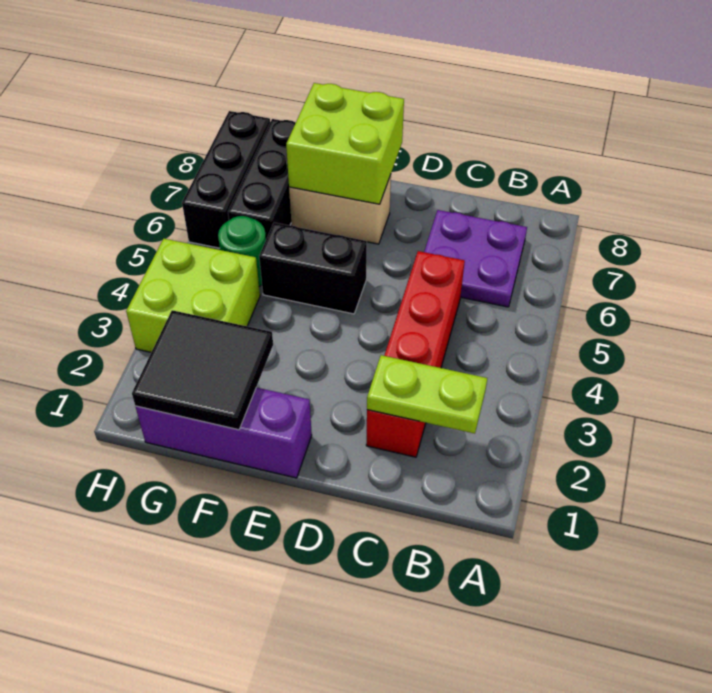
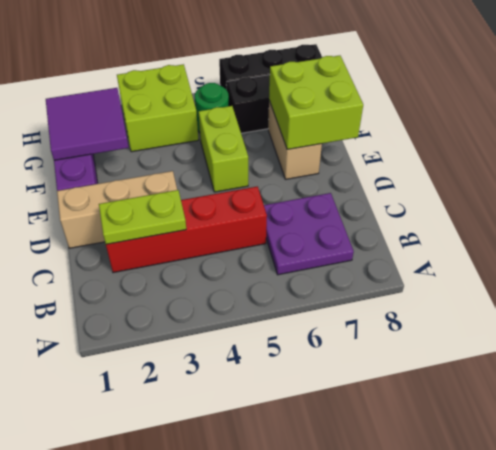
lime 1x2 plate [367,355,487,434] -> lime 1x2 plate turned to [99,190,186,244]
none -> tan 1x3 brick [57,171,177,248]
black 1x2 brick [259,223,367,314] -> lime 1x2 brick [198,106,248,192]
black 2x2 tile [132,310,273,430] -> purple 2x2 tile [46,88,129,160]

